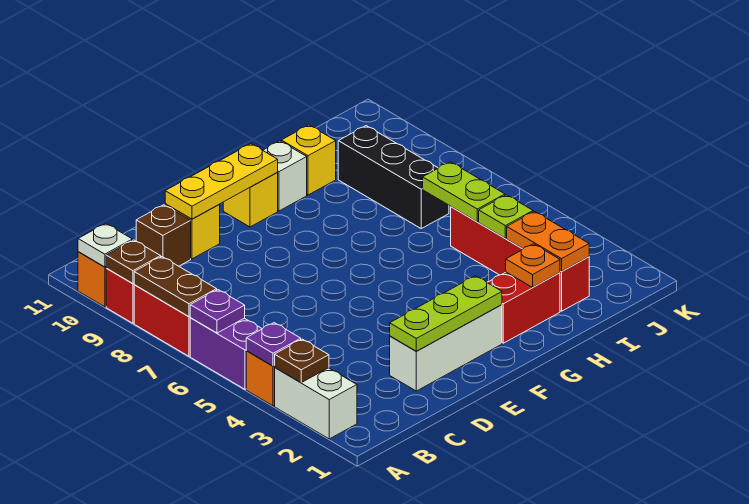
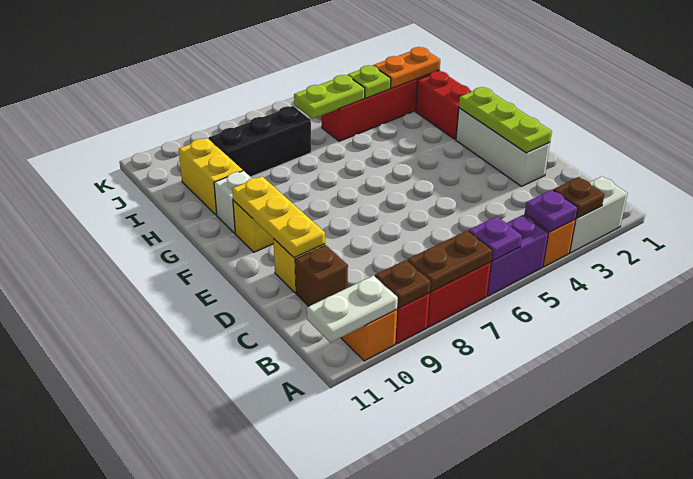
white 1x1 plate [78,223,132,267] -> white 1x2 plate [307,276,398,343]
orange 1x1 plate [506,244,560,287] -> none
yellow 1x1 brick [281,125,336,195] -> yellow 1x2 brick [179,138,243,215]

